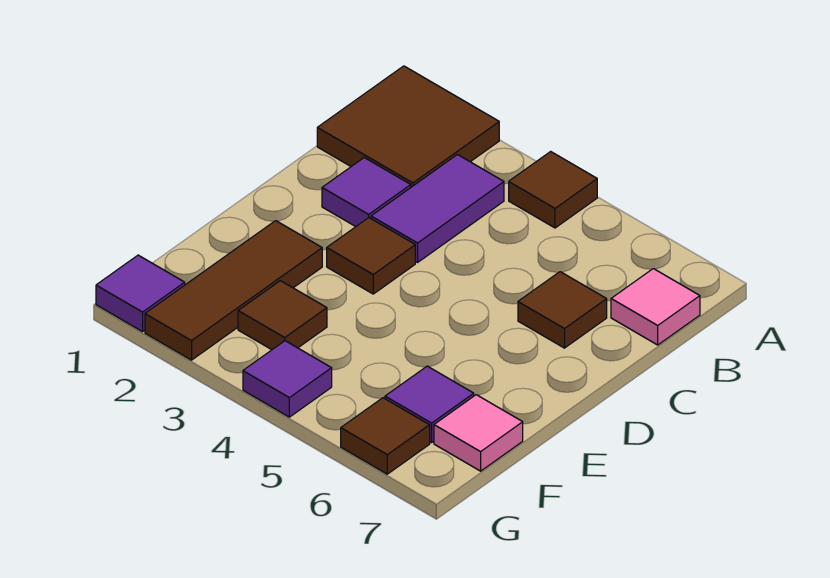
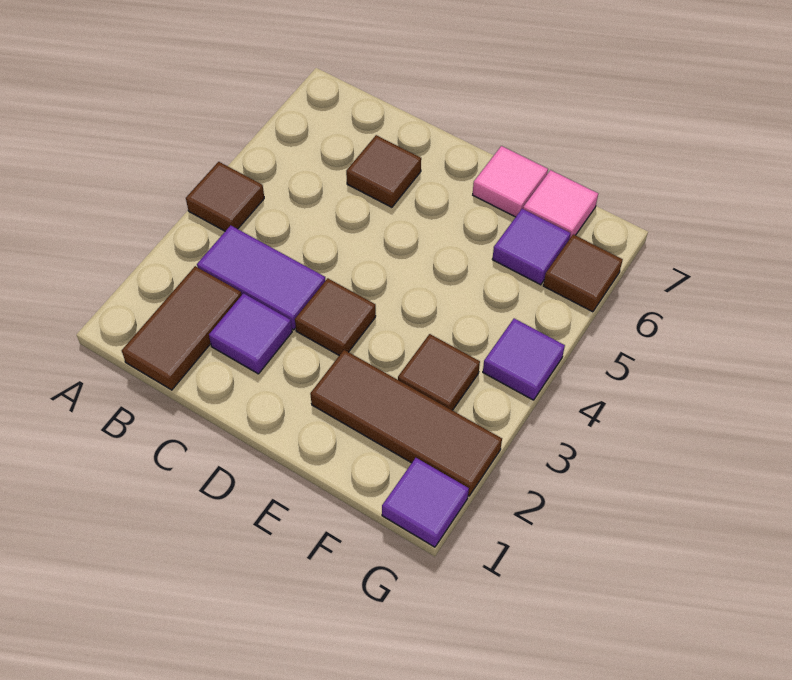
brown 2x2 tile [317,66,499,187] -> brown 1x2 tile [122,266,242,390]
pink 1x1 tile [611,269,700,345] -> pink 1x1 tile moved to [473,146,548,217]

